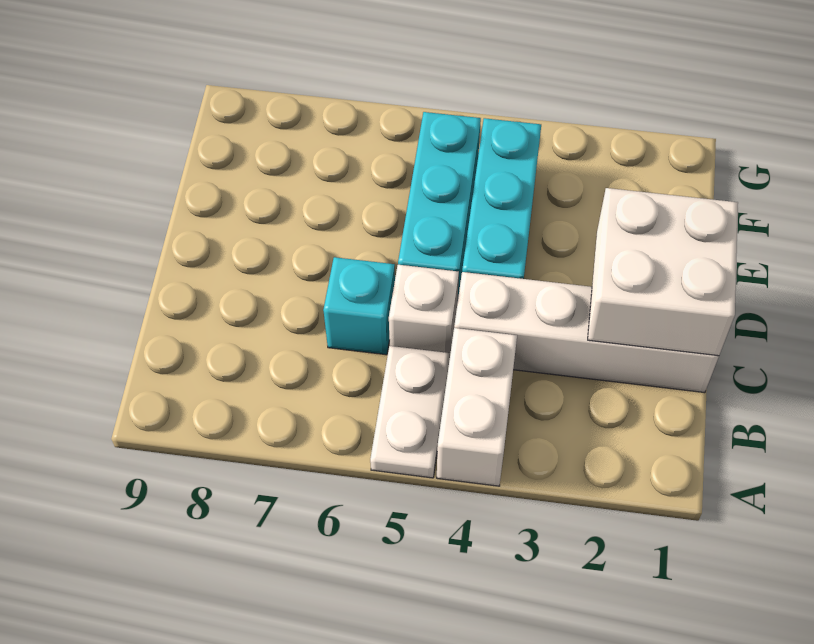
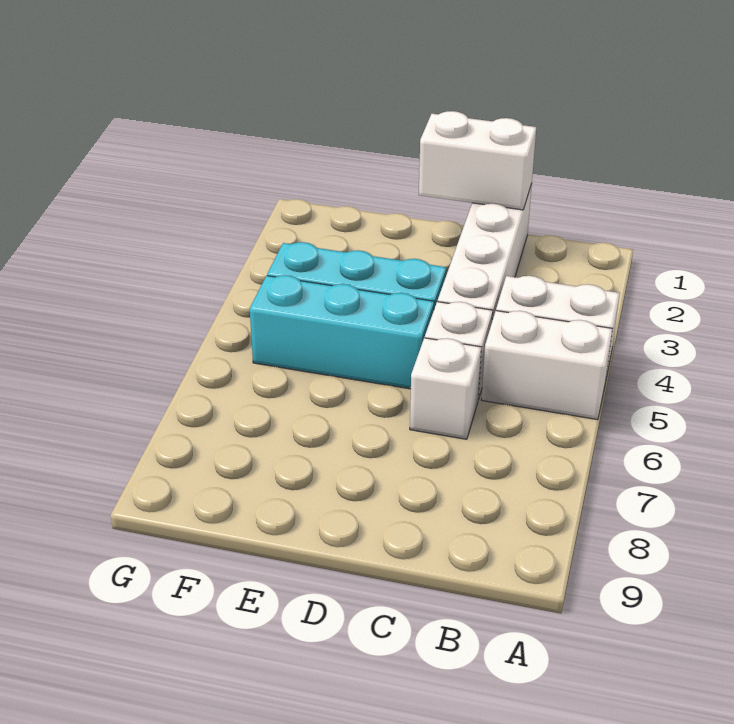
white 1x2 plate [370,346,450,478] -> white 1x2 brick [481,311,613,420]
white 2x2 brick [588,188,738,356] -> white 1x2 brick [419,111,536,210]
cyan 1x1 brick [323,257,395,355] -> white 1x1 brick [410,338,481,439]

